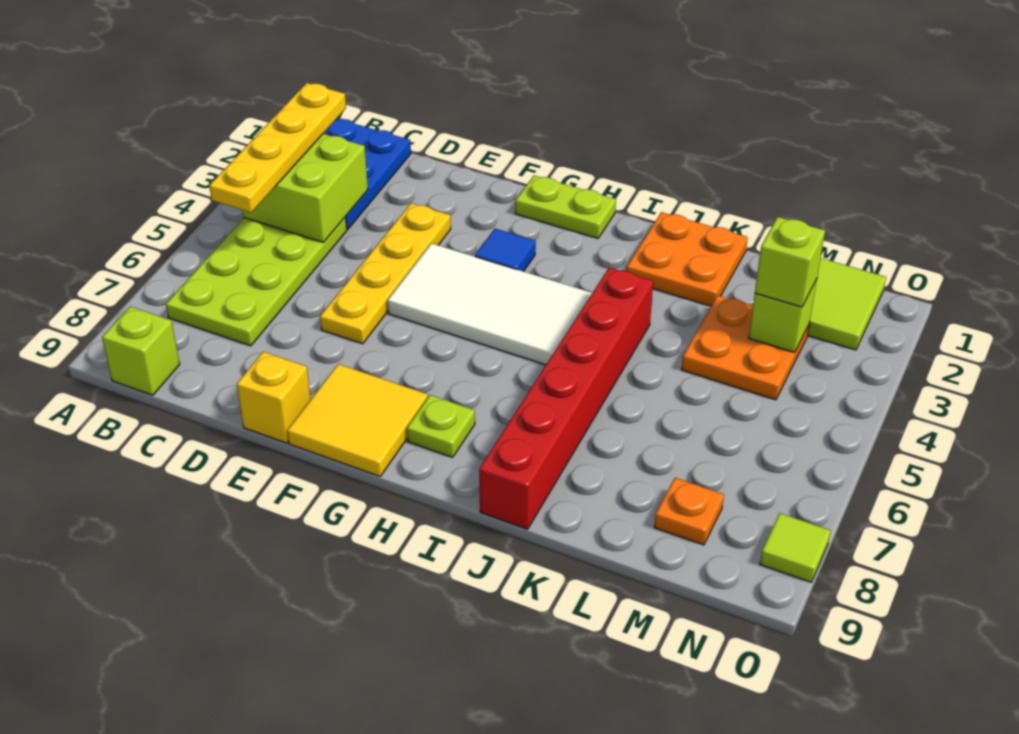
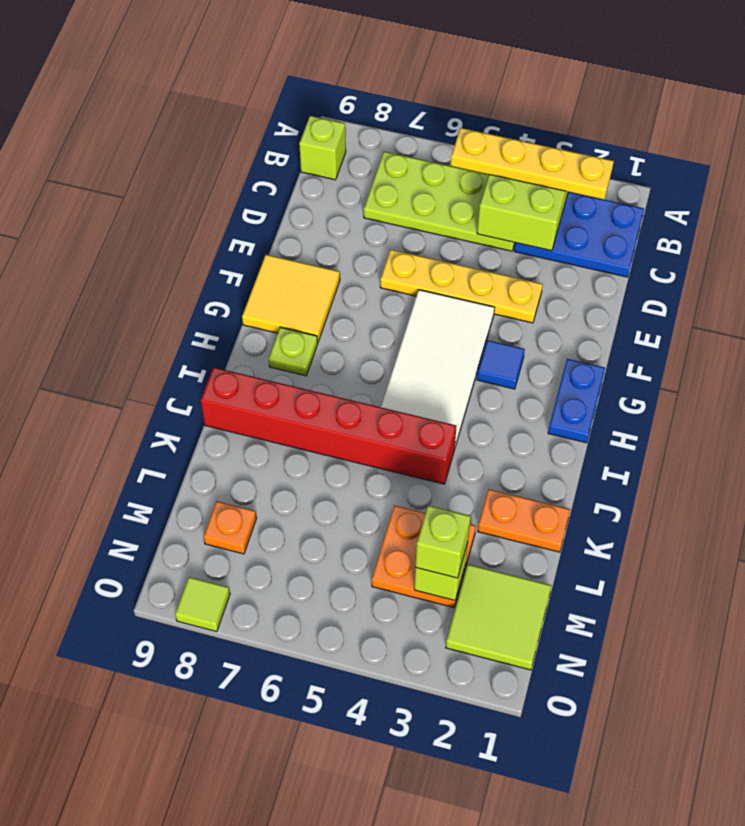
yellow 1x1 brick [237,352,311,443] -> none
lime 1x2 plate [515,176,616,238] -> blue 1x2 plate [548,359,605,443]
orange 2x2 plate [627,212,748,306] -> orange 1x2 plate [478,489,570,552]

